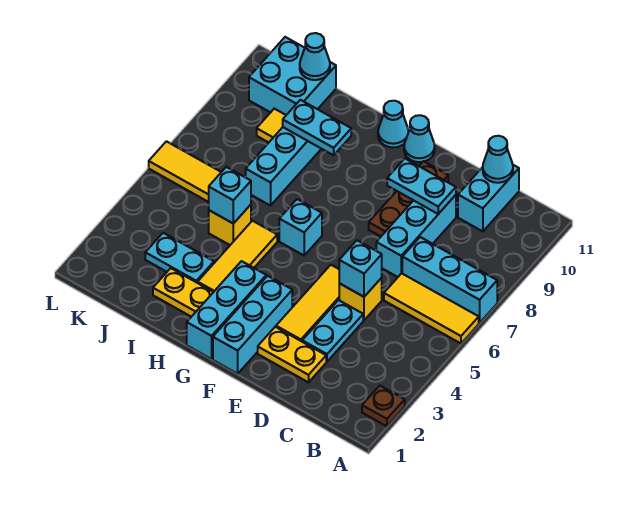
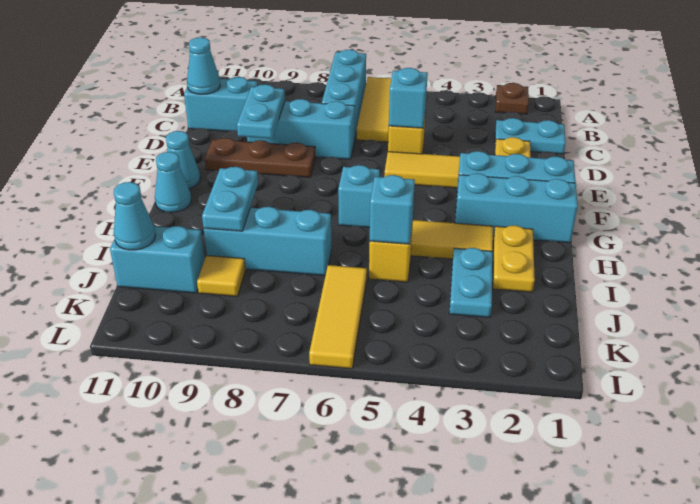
cyan 1x2 plate [302,300,363,362] -> cyan 1x2 plate moved to [495,118,566,154]
cyan 2x2 brick [249,37,336,115] -> cyan 1x2 brick [110,226,205,293]

